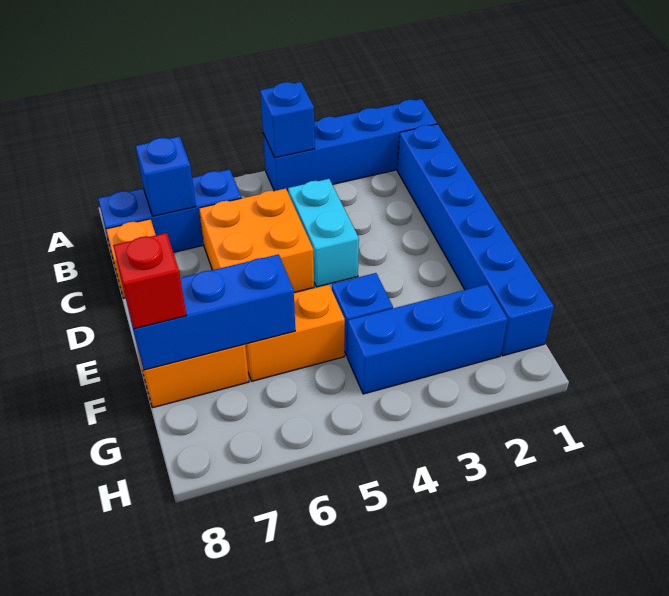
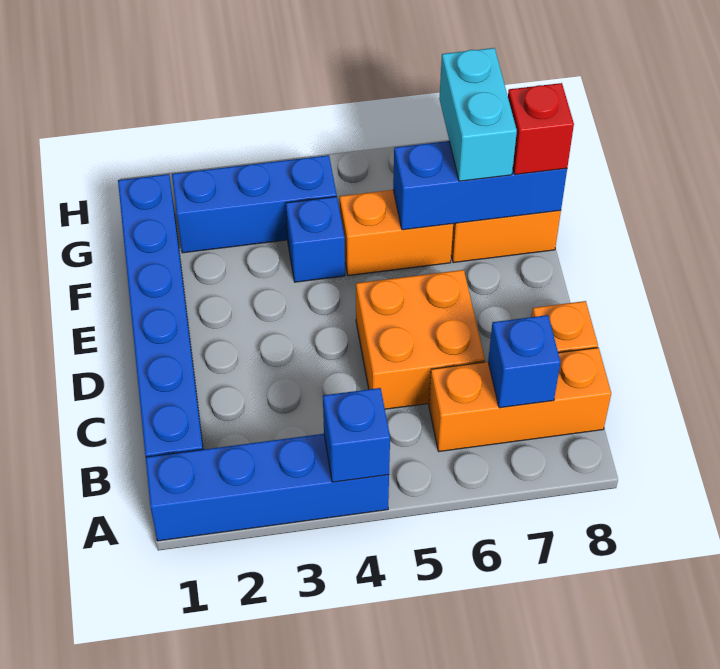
blue 1x3 brick [98,169,241,253] -> orange 1x3 brick [429,348,611,451]
cyan 1x2 brick [288,179,359,287] -> cyan 1x2 brick moved to [439,48,517,181]

